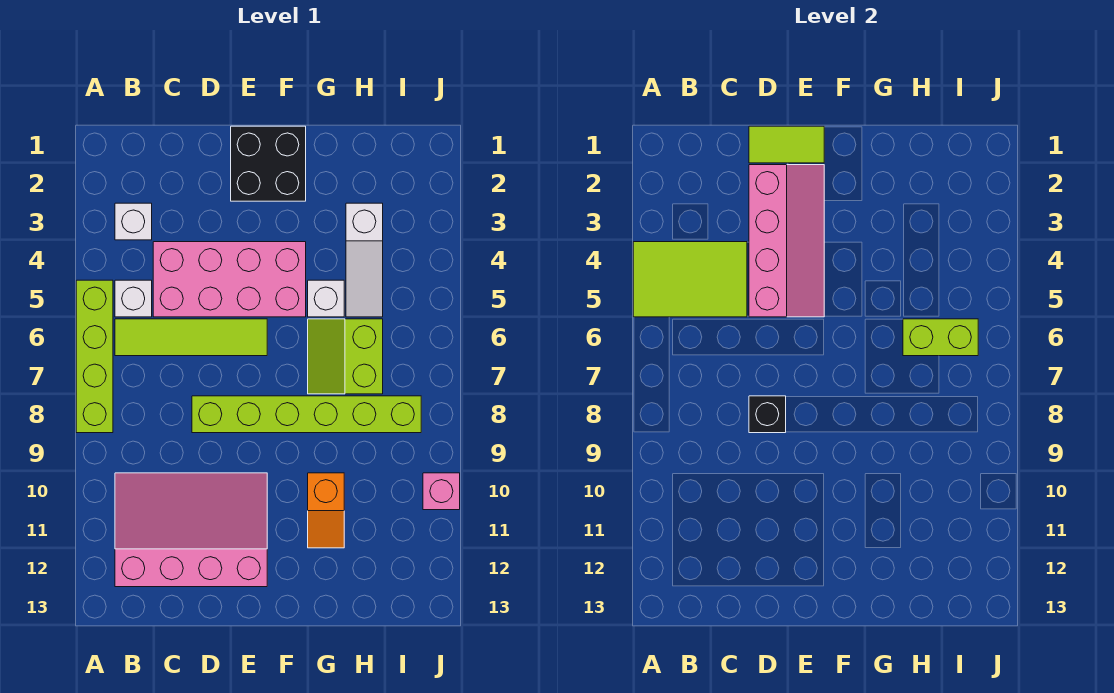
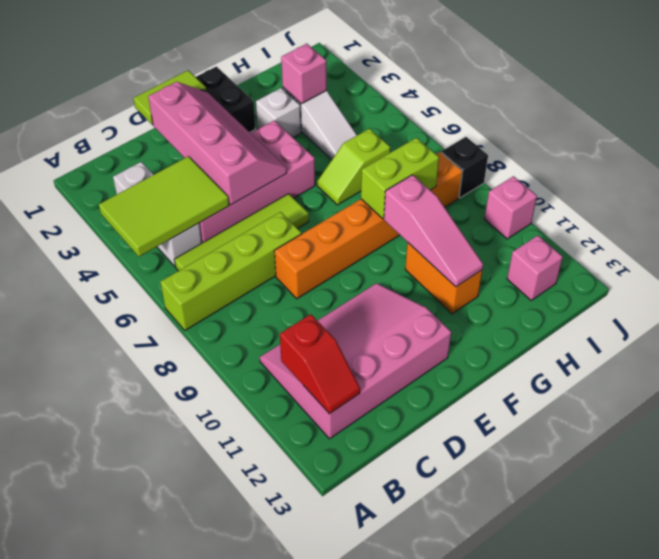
lime 1x4 brick [76,280,113,433] -> lime 1x4 brick turned to [160,212,301,330]
none -> red 1x2 slope [280,314,360,414]
lime 1x6 brick [192,396,421,433] -> orange 1x6 brick [274,152,462,299]
black 1x1 brick [749,396,786,433] -> black 1x1 brick moved to [441,137,488,198]
white 1x1 brick [308,280,344,317] -> white 1x1 brick moved to [256,88,301,137]
lime 2x2 slope [308,319,383,394] -> lime 1x2 slope [317,129,390,205]
none -> pink 1x3 slope [384,175,483,287]
orange 1x2 slope [308,473,344,548] -> orange 1x2 brick [405,243,482,314]
none -> pink 1x1 brick [281,44,327,104]
lime 1x2 brick [903,319,978,356] -> lime 1x2 brick moved to [361,138,439,219]
none -> pink 1x1 brick [507,235,563,300]

